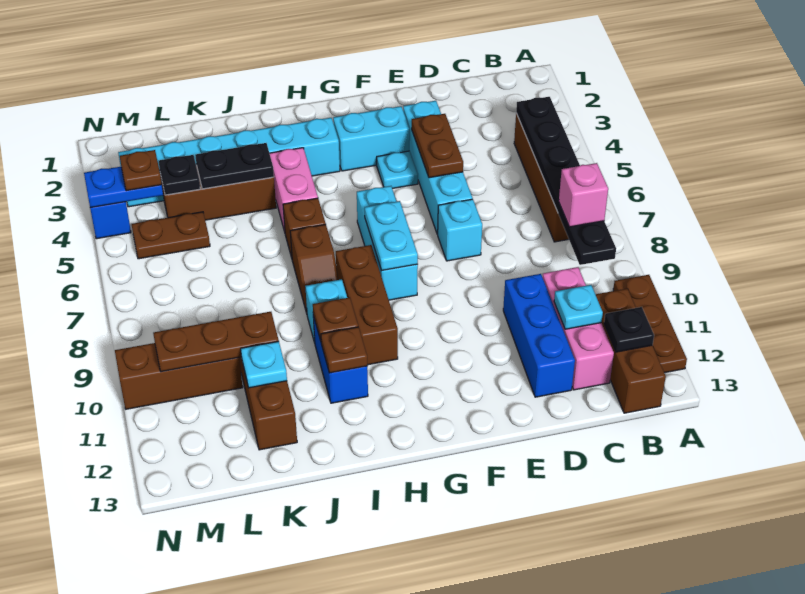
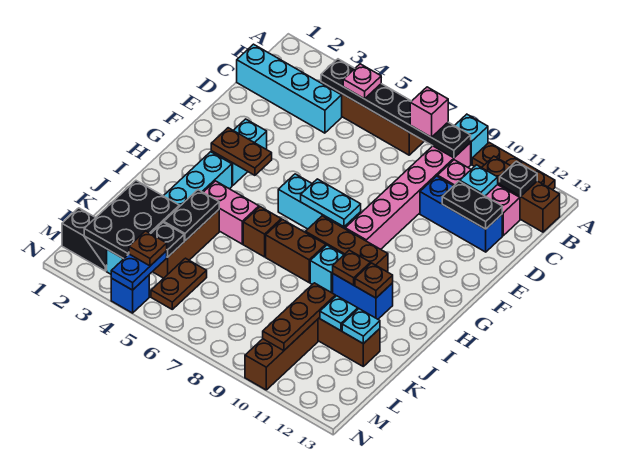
none -> pink 1x1 plate [343,64,381,99]
none -> pink 1x6 brick [345,143,471,249]
none -> black 1x2 plate [442,181,502,229]
cyan 1x4 brick [403,101,473,234] -> cyan 1x4 brick moved to [237,44,342,133]
brown 1x2 plate [412,114,463,178] -> brown 1x2 plate moved to [211,128,272,175]
cyan 1x1 brick [437,199,482,261] -> cyan 1x1 brick moved to [455,114,488,164]
cyan 1x1 plate [377,151,418,189] -> cyan 1x1 plate moved to [342,309,380,344]
brown 1x2 slope [290,224,339,313] -> brown 1x2 brick [266,219,326,282]
none -> black 2x3 plate [84,181,179,259]
none -> black 1x2 slope [62,208,107,271]

